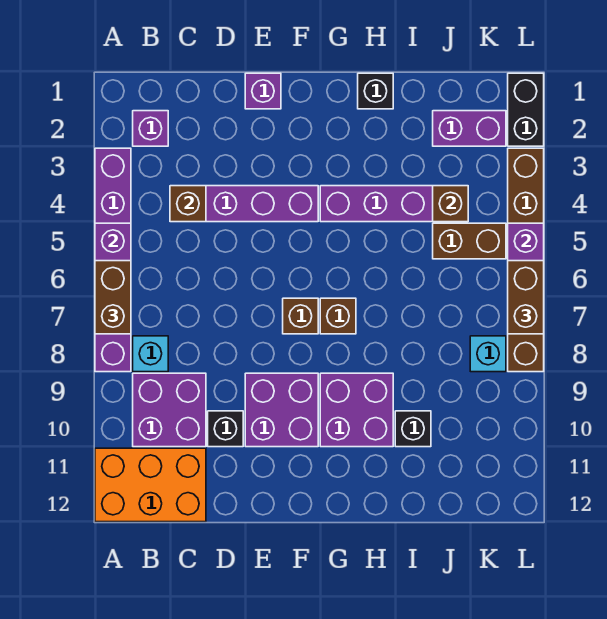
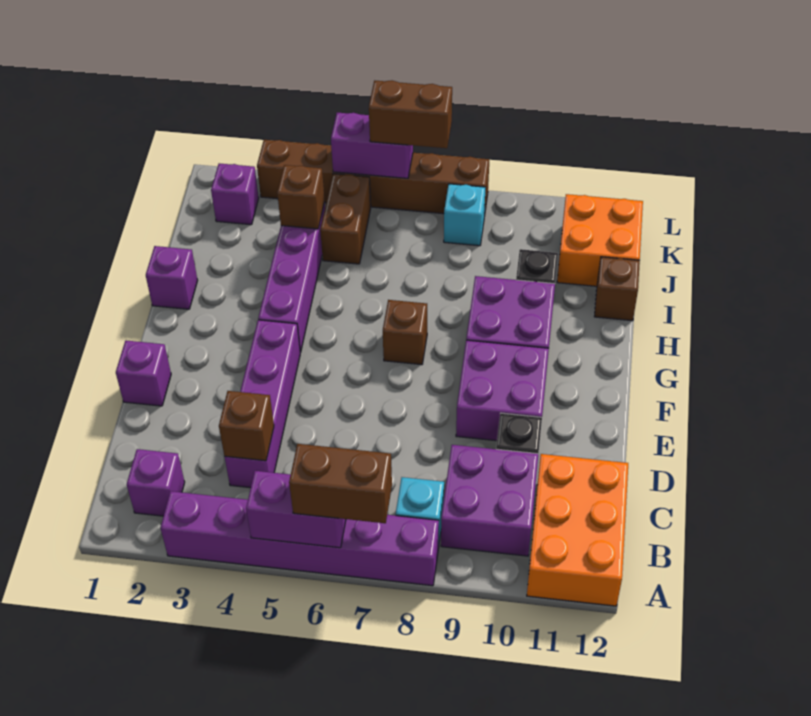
brown 1x1 brick [283,298,318,334] -> brown 1x1 brick moved to [594,257,640,321]
black 1x1 brick [358,73,393,109] -> purple 1x1 brick [146,246,198,309]
purple 1x2 brick [433,111,506,146] -> purple 1x1 brick [211,163,259,225]
none -> orange 2x2 brick [557,194,643,286]
black 1x2 brick [508,73,544,146] -> none

